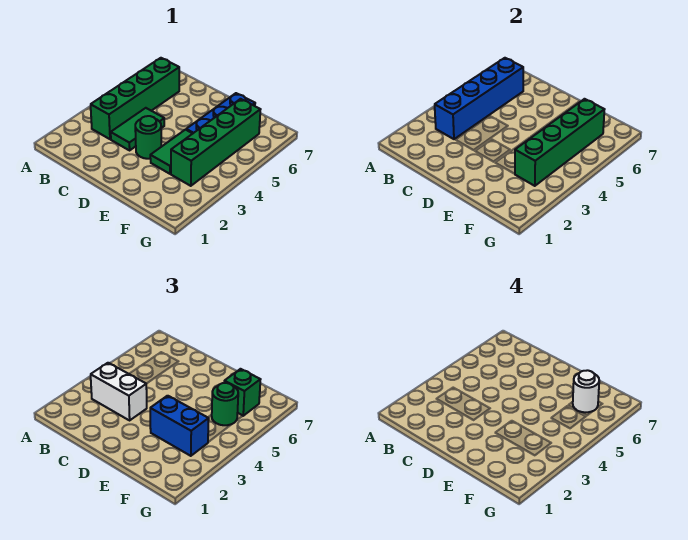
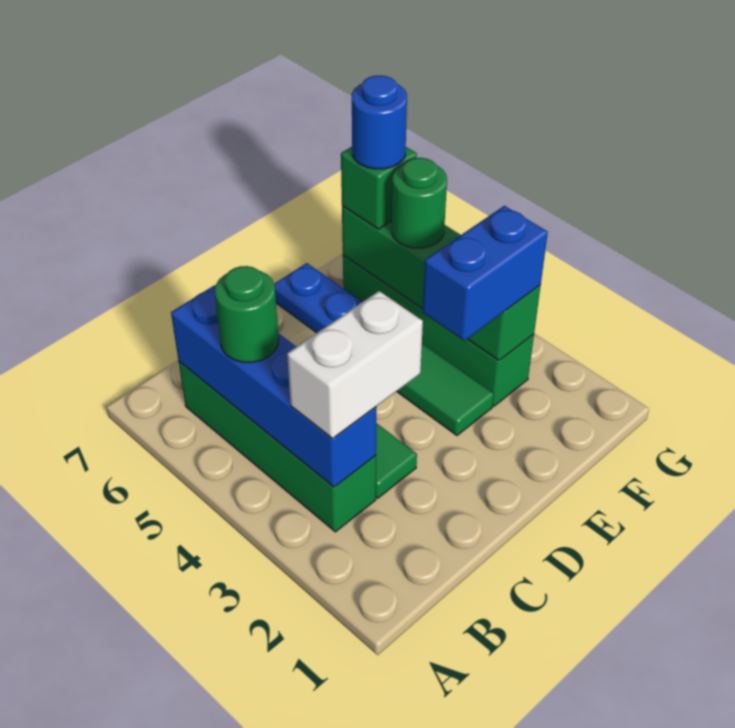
green 1x1 round brick [135,116,161,159] -> green 1x1 round brick moved to [215,266,279,362]
white 1x1 round brick [573,370,599,412] -> blue 1x1 round brick [352,75,407,169]

